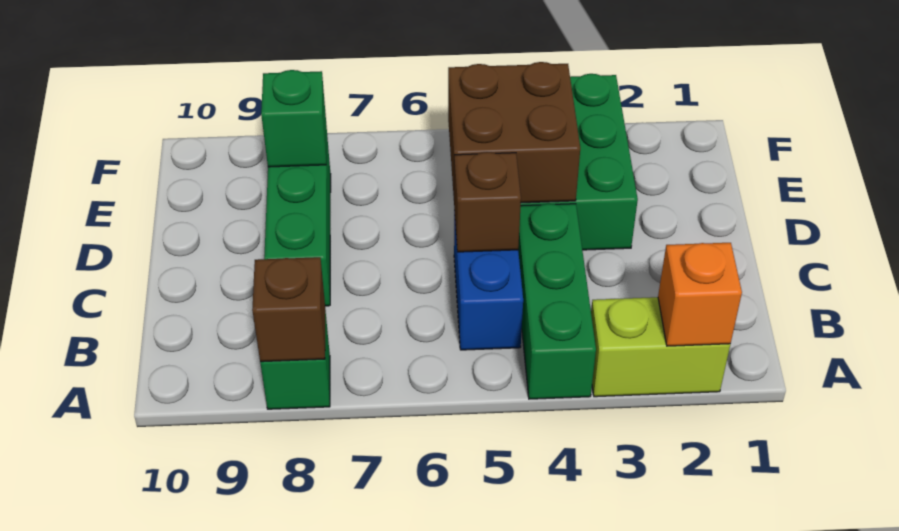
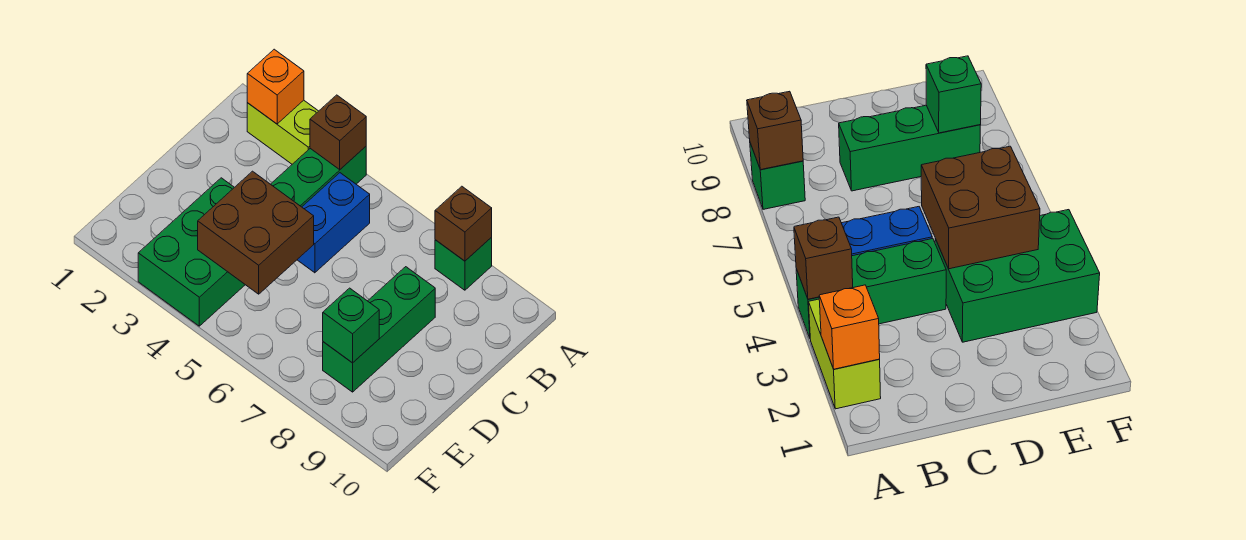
brown 1x1 brick [454,152,521,252] -> brown 1x1 brick moved to [310,95,366,169]

